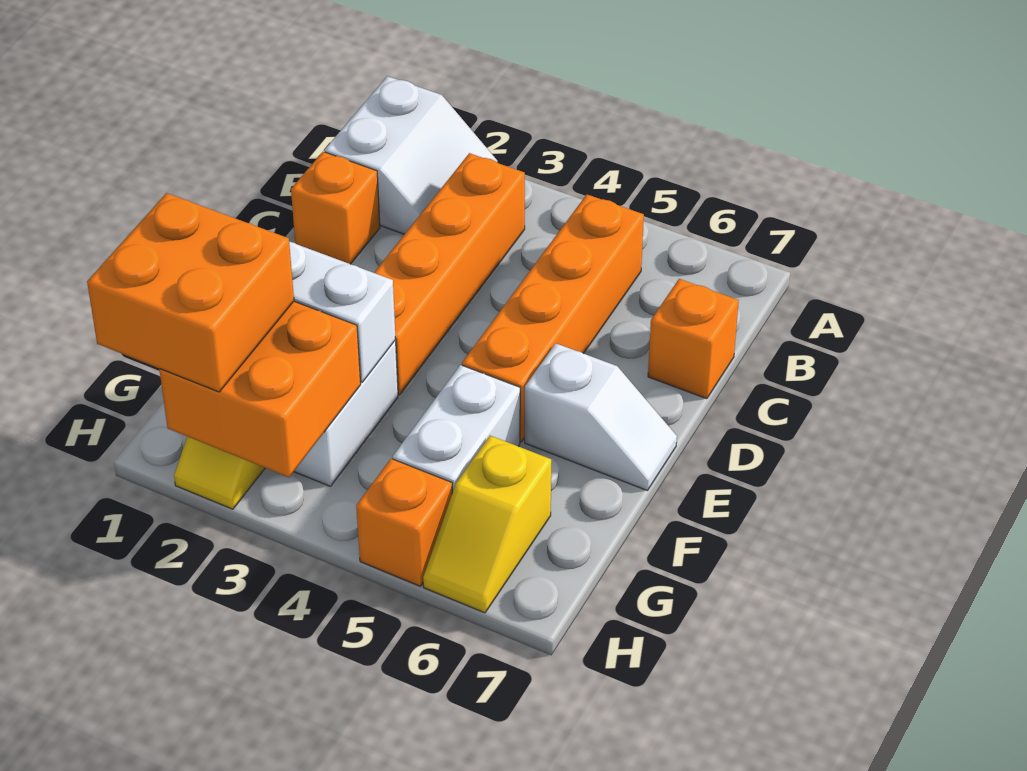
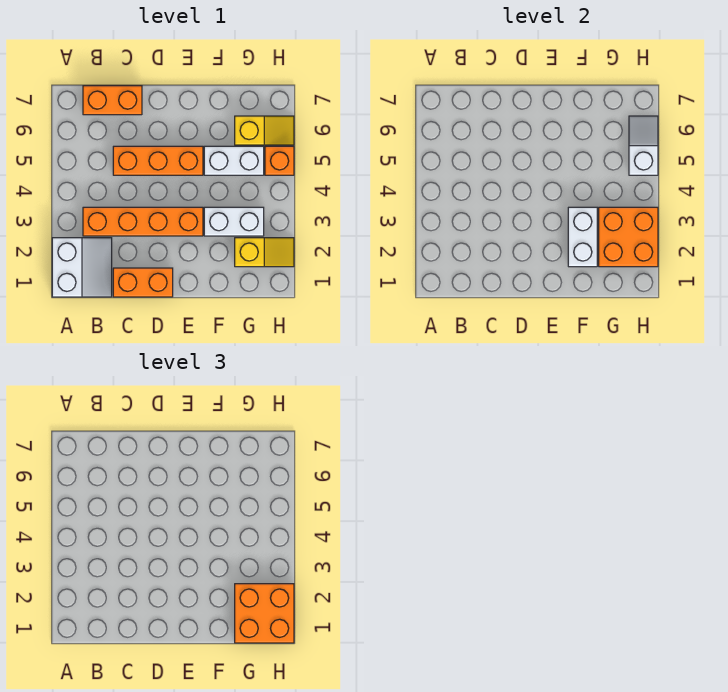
white 2x2 slope [325,76,497,234] -> white 2x2 slope turned to [52,238,112,297]
orange 1x4 brick [462,195,644,442] -> orange 1x3 brick [113,146,203,175]
orange 1x1 brick [291,152,380,264] -> orange 1x2 brick [113,268,173,297]
orange 1x1 brick [648,279,739,399] -> orange 1x2 brick [83,86,142,115]
white 1x2 slope [525,343,677,491] -> white 1x2 slope moved to [629,116,658,175]

